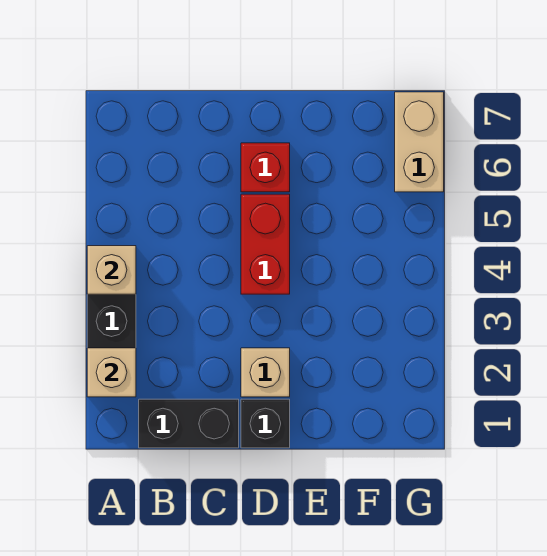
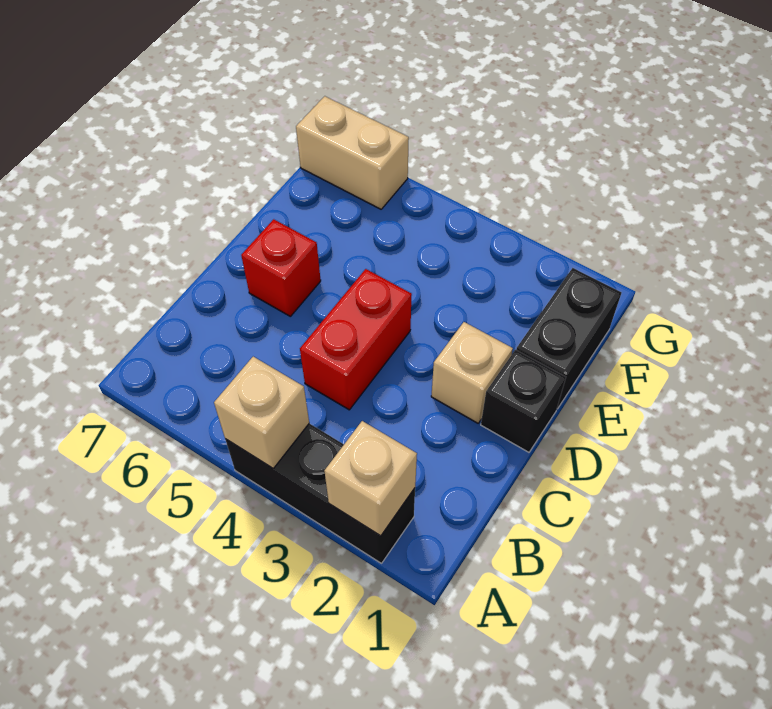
black 1x2 brick [139,399,239,448] -> black 1x2 brick moved to [516,268,622,409]
red 1x2 brick [241,194,290,294] -> red 1x2 brick turned to [300,269,412,410]

